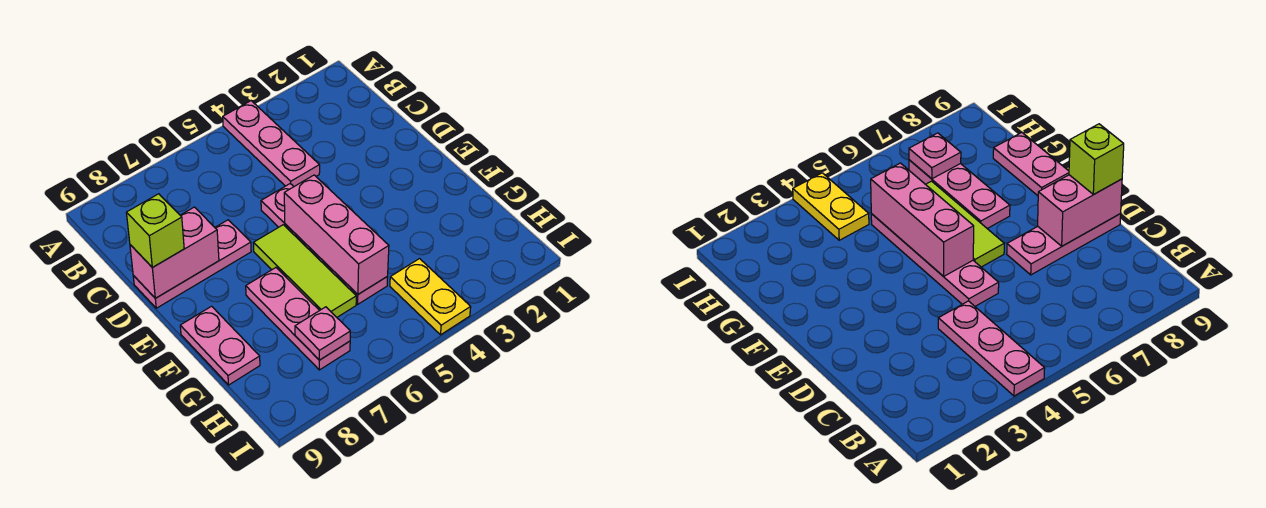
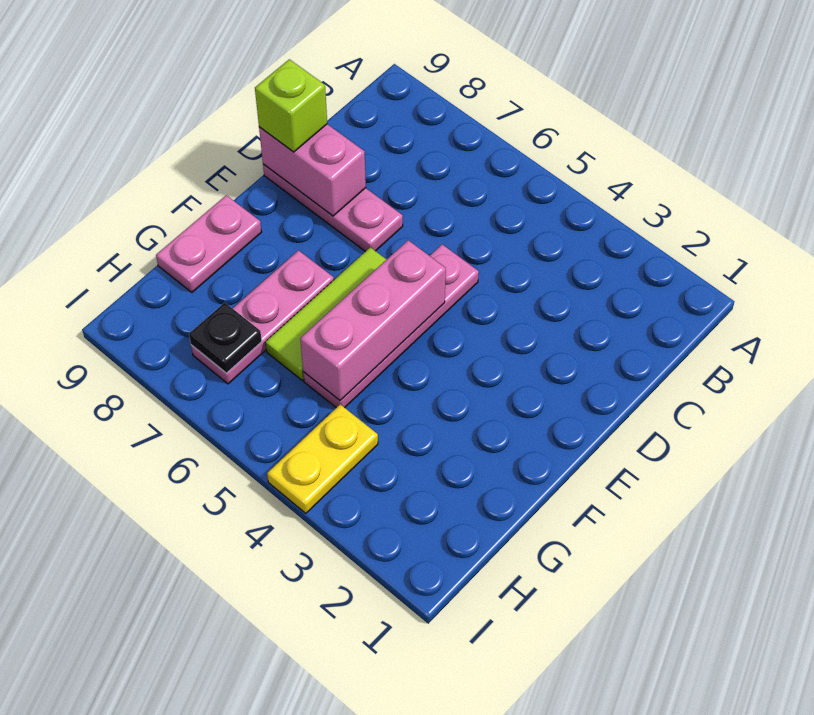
pink 1x3 plate [223,101,320,186] -> none
pink 1x1 plate [295,307,350,360] -> black 1x1 plate [189,303,262,373]

